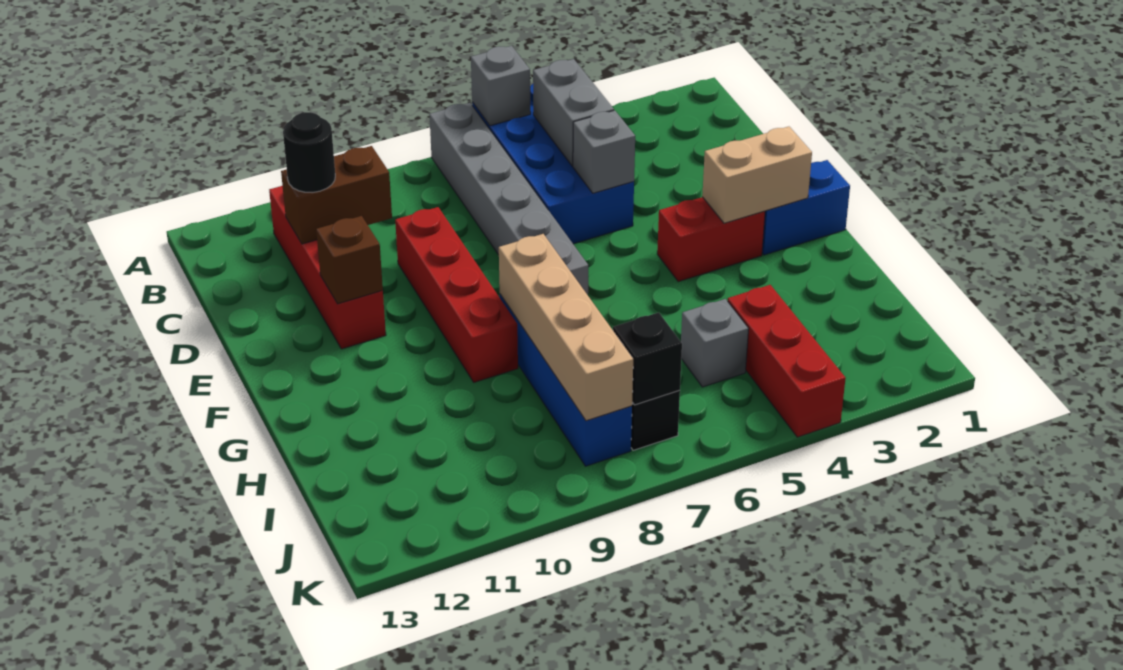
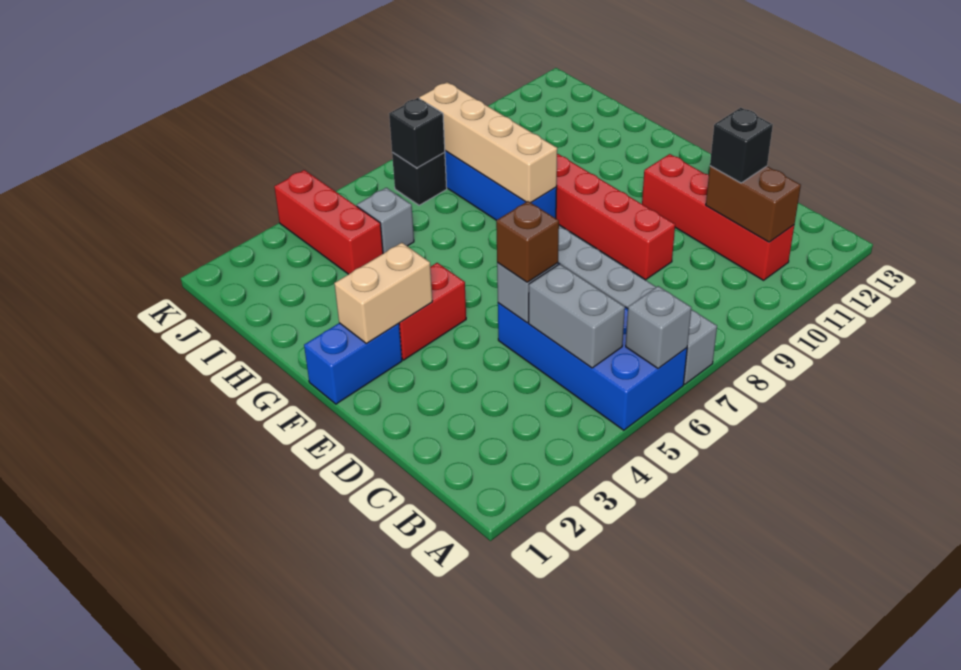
brown 1x2 brick [281,146,392,244] -> brown 1x2 brick turned to [706,166,801,242]
black 1x1 round brick [283,112,335,193] -> black 1x1 brick [710,108,773,183]
brown 1x1 brick [316,216,383,304] -> brown 1x1 brick moved to [496,201,559,282]

